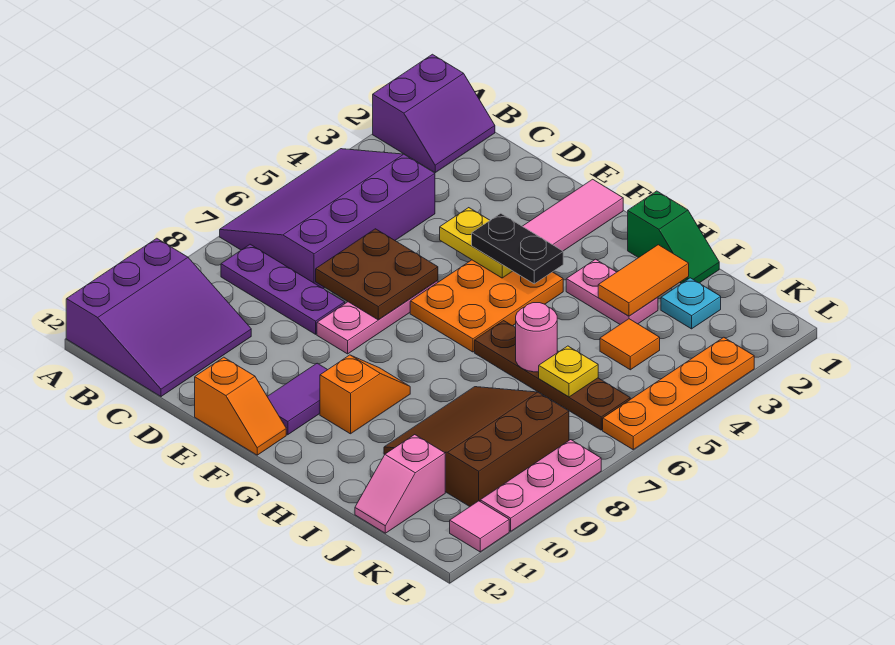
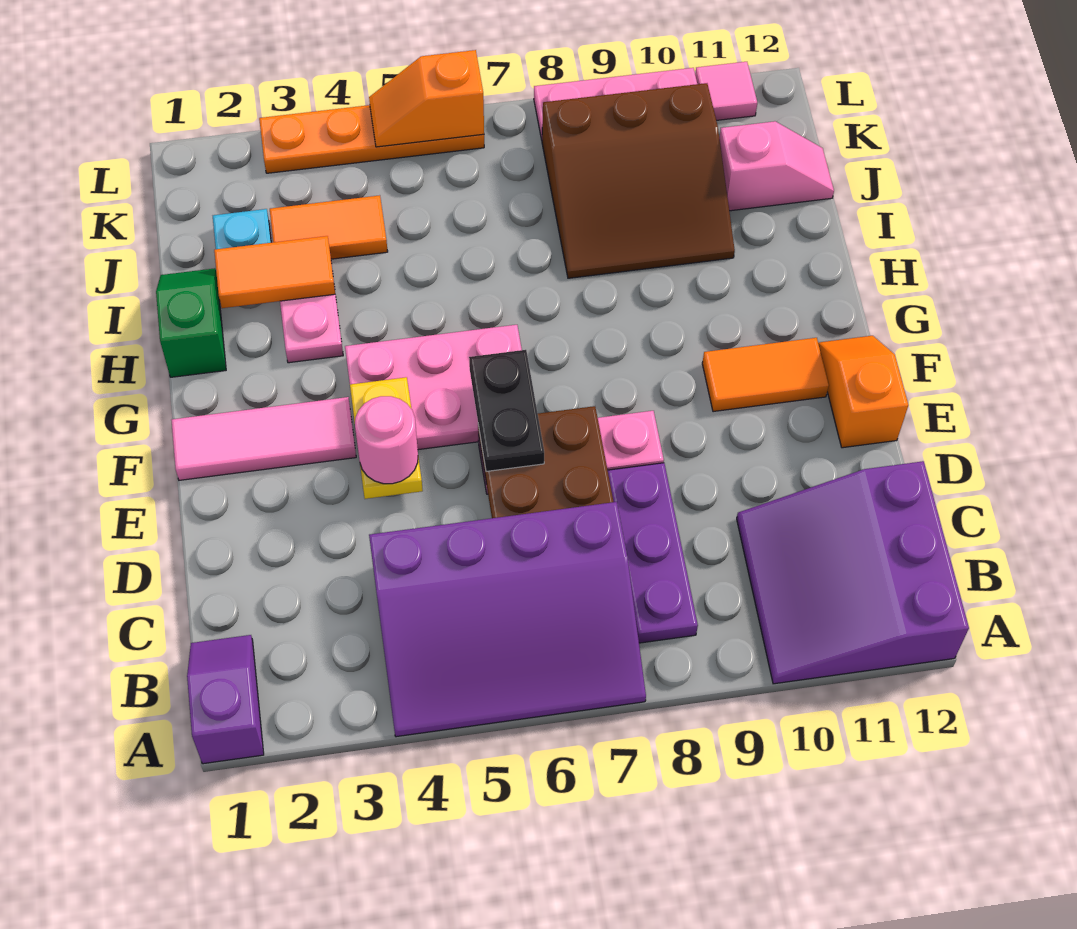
purple 2x2 slope [373,54,495,173] -> purple 1x2 slope [187,635,264,764]
purple 3x3 slope [66,238,251,397] -> purple 3x3 slope turned to [737,461,969,684]
orange 2x3 plate [410,260,563,352] -> pink 2x3 plate [345,325,522,450]
black 1x2 plate [472,213,563,284] -> black 1x2 plate moved to [469,350,544,471]
purple 1x2 tile [267,363,327,435] -> orange 1x2 tile [702,338,829,412]
orange 1x2 slope [320,355,410,434] -> orange 1x2 slope moved to [369,50,484,147]
brown 1x4 plate [475,321,630,430] -> none
pink 1x1 round brick [516,303,557,372] -> pink 1x1 round brick moved to [355,396,418,484]
orange 1x1 tile [600,319,660,370] -> orange 1x2 tile [270,195,388,259]
yellow 1x1 plate [539,346,598,397] -> none

